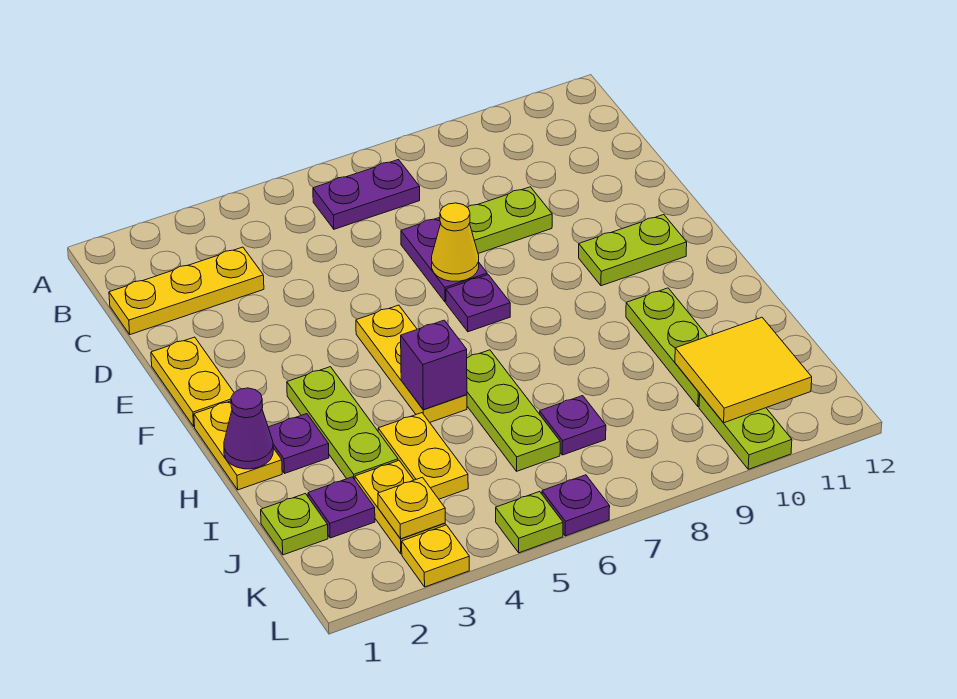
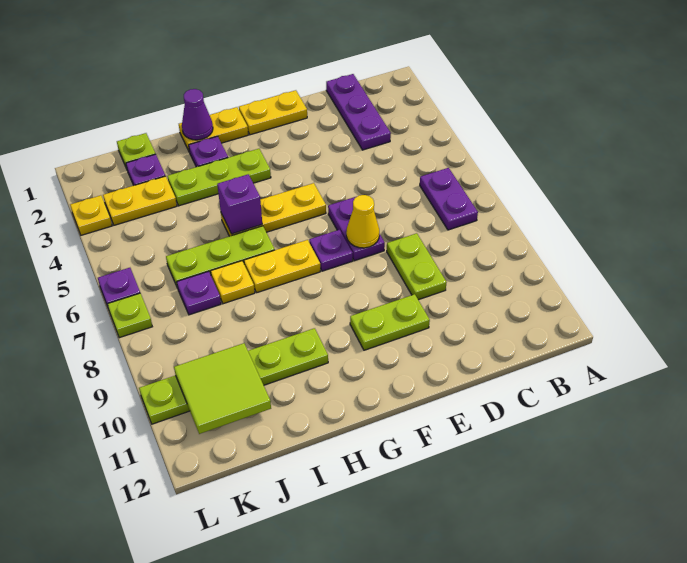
yellow 1x3 plate [109,247,264,335] -> purple 1x3 plate [326,74,391,150]
purple 1x2 plate [401,217,487,302] -> purple 1x2 plate turned to [328,197,385,261]
lime 1x2 plate [579,215,687,286] -> lime 1x2 plate turned to [350,294,430,350]
yellow 1x2 plate [378,413,468,499] -> yellow 1x2 plate moved to [244,240,320,293]
yellow 2x2 tile [675,317,812,423] -> lime 2x2 tile [174,343,271,434]
yellow 1x1 plate [378,477,445,539] -> yellow 1x1 plate moved to [211,261,255,304]
lime 1x1 plate [496,491,563,553] -> lime 1x1 plate moved to [108,293,152,338]

